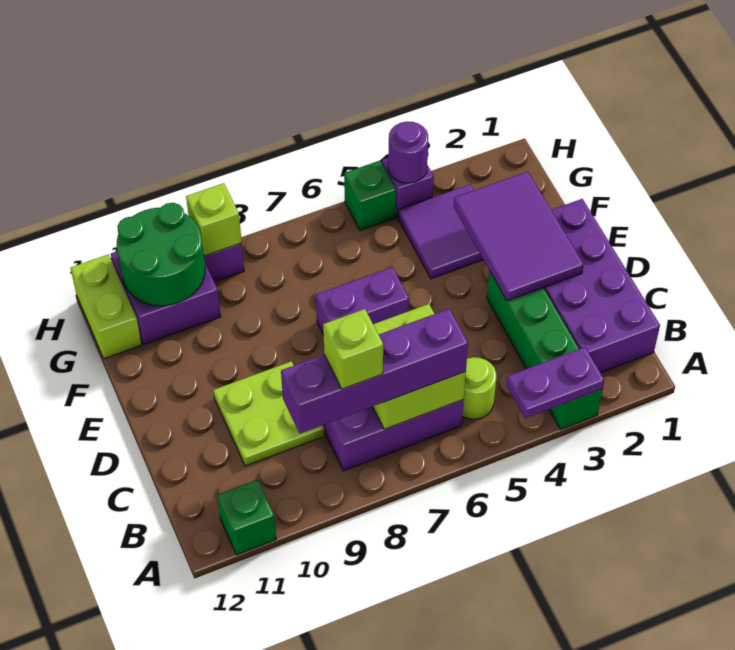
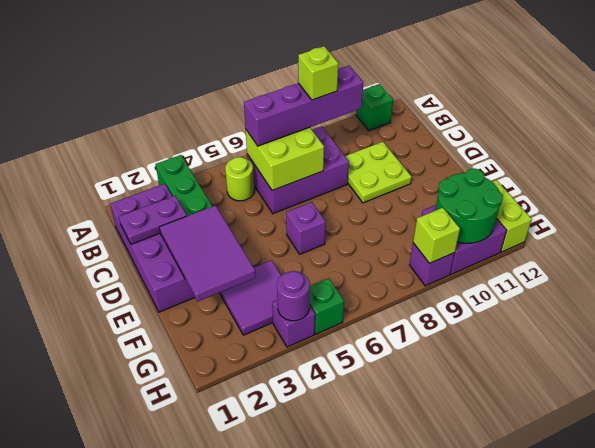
purple 1x2 plate [507,347,604,418] -> purple 1x2 plate moved to [119,196,187,244]
purple 1x2 brick [316,267,409,335] -> purple 1x1 brick [286,202,326,254]

